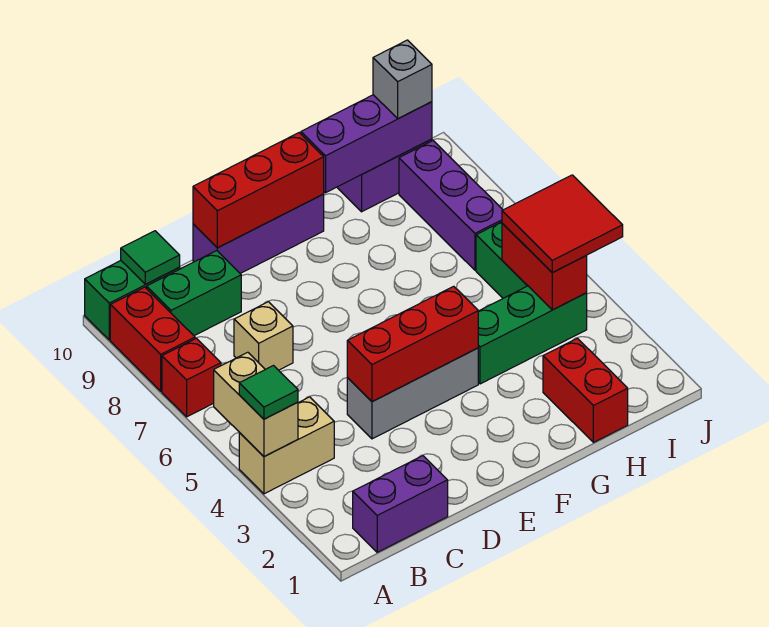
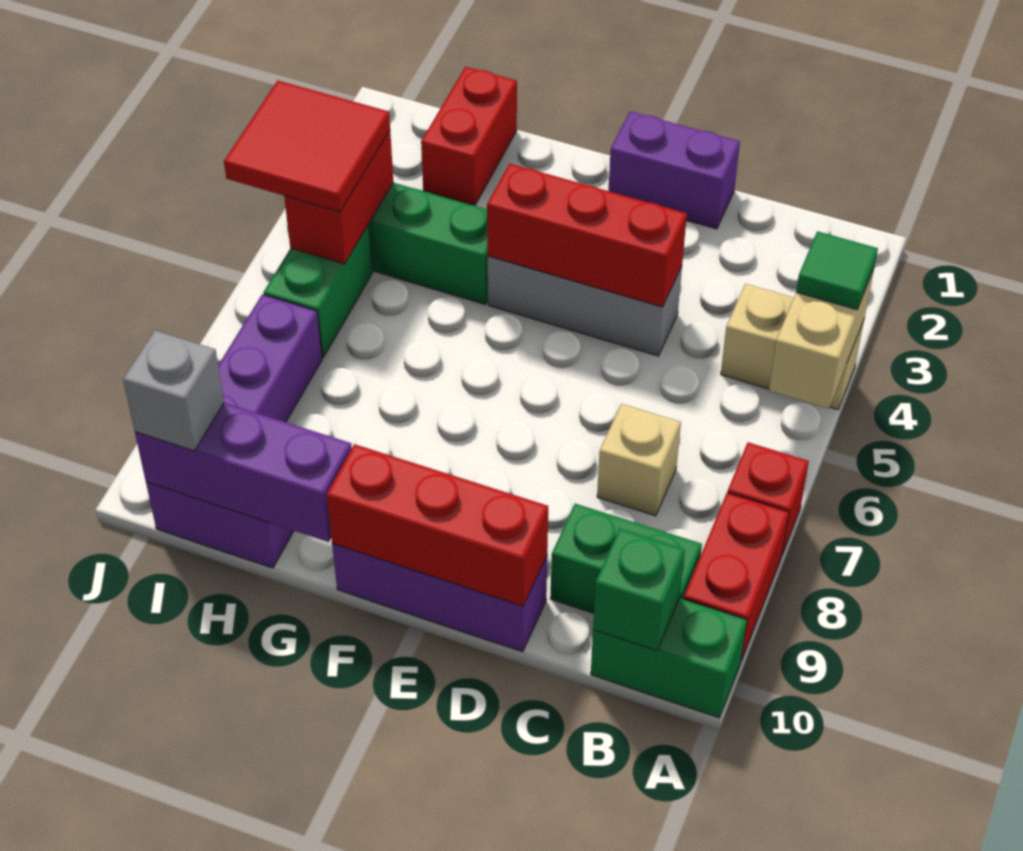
purple 1x2 brick [353,456,448,552] -> purple 1x2 brick moved to [608,111,740,229]
green 1x1 tile [121,231,180,284] -> green 1x1 brick [593,529,685,650]

